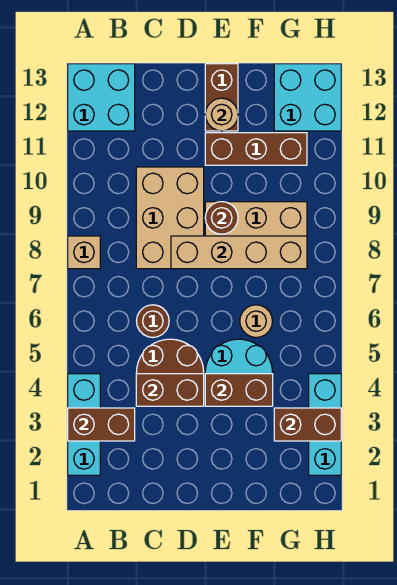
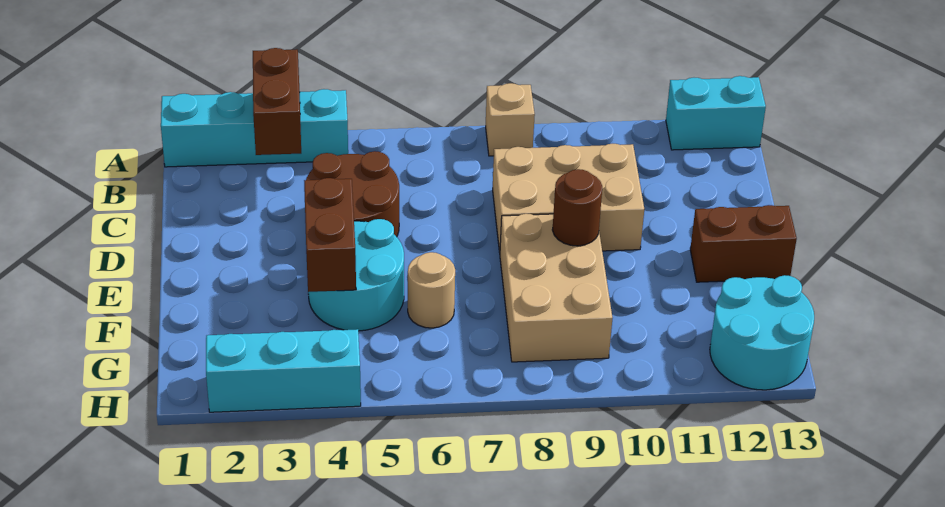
cyan 1x3 brick [68,374,100,475] -> cyan 1x4 brick [161,89,348,167]
cyan 2x2 brick [68,64,135,131] -> cyan 1x2 brick [666,76,766,150]
brown 1x2 brick [136,374,204,406] -> none
brown 1x1 round brick [137,305,169,338] -> none
tan 1x4 brick [171,236,307,269] -> none
brown 1x3 brick [205,133,307,165] -> none
tan 1x1 round brick [205,98,238,131] -> none
brown 1x2 brick [274,408,341,441] -> none
cyan 2x2 brick [274,64,341,131] -> cyan 2x2 round brick [710,275,814,390]

